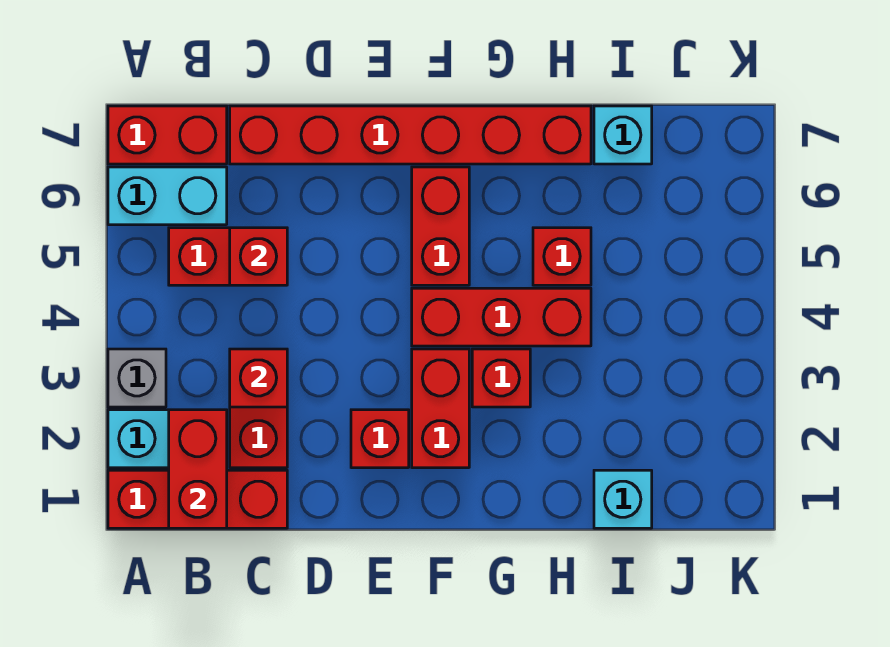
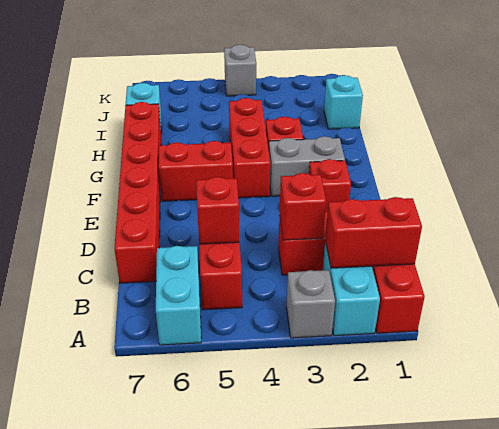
red 1x2 brick [108,106,227,164] -> none
red 1x2 brick [412,349,469,468] -> grey 1x2 brick [269,136,345,196]
red 1x1 brick [533,228,591,285] -> none
none -> grey 1x1 brick [224,45,256,96]

